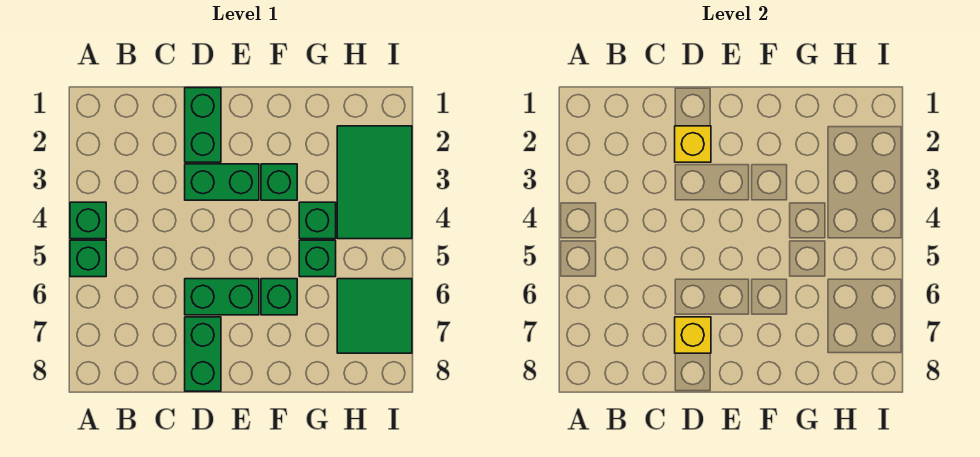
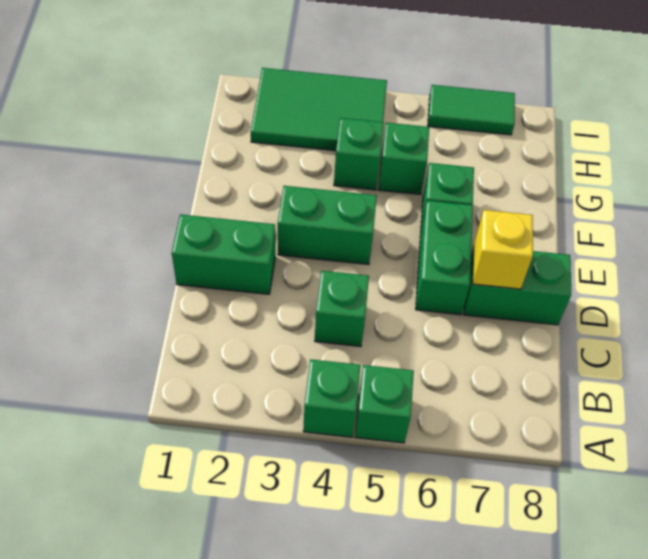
yellow 1x1 brick [675,126,711,162] -> none
green 1x2 brick [185,164,259,200] -> green 1x2 brick turned to [278,186,377,265]
green 1x1 brick [261,164,297,200] -> green 1x1 brick moved to [315,271,369,347]
green 2x2 tile [337,279,412,353] -> green 1x2 tile [428,85,515,135]

